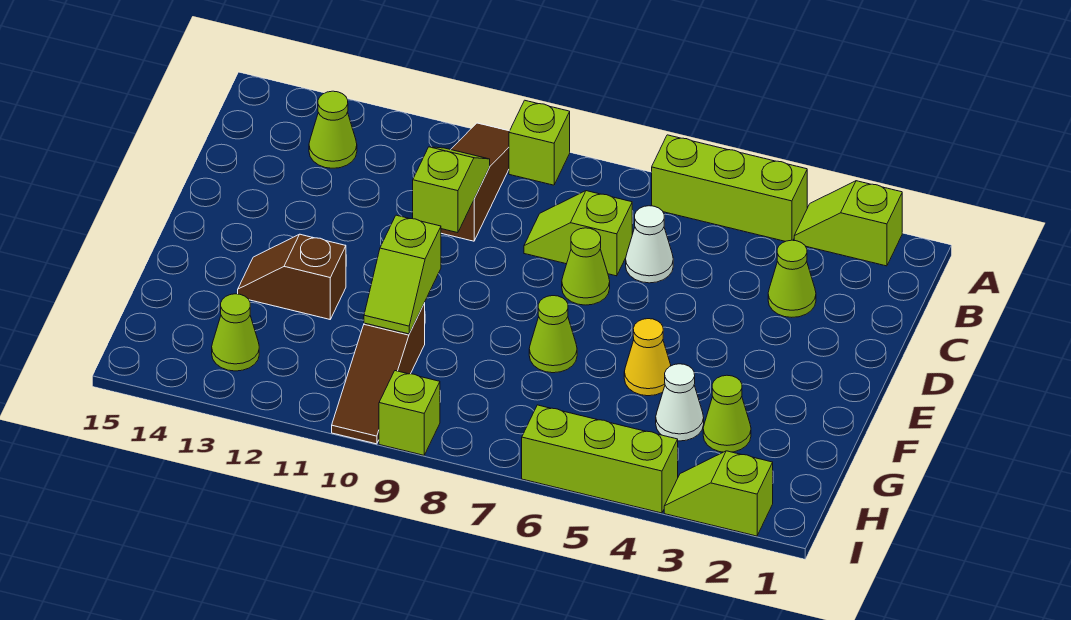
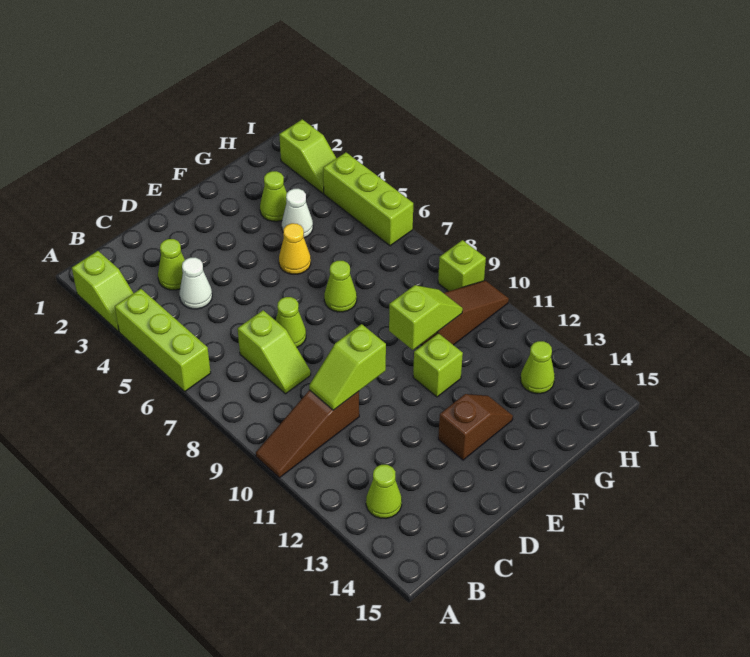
lime 1x1 brick [509,100,570,185] -> lime 1x1 brick moved to [413,333,463,397]
white 1x1 cone [626,206,673,283] -> white 1x1 cone moved to [179,258,212,309]
brown 1x2 slope [238,234,346,319] -> brown 1x2 slope turned to [438,394,513,460]

